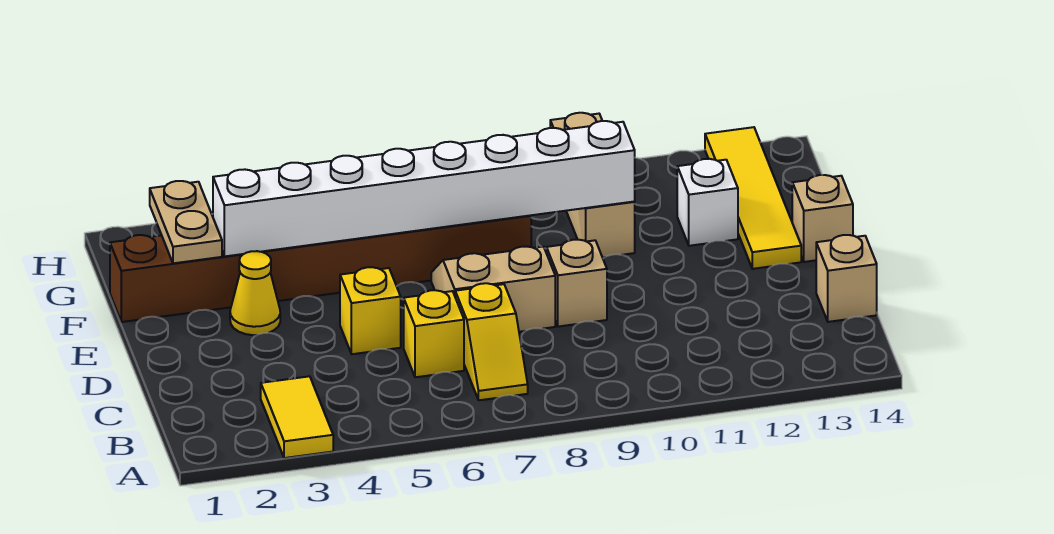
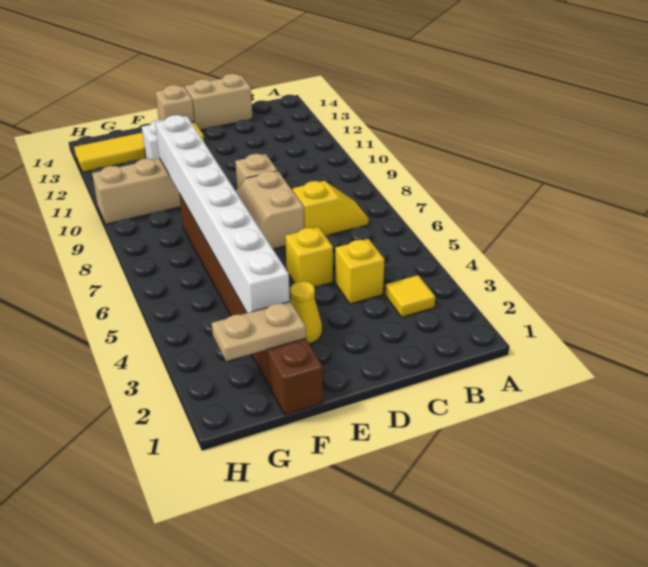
yellow 1x2 tile [261,376,333,458] -> yellow 1x1 tile [385,275,435,317]
yellow 1x1 brick [404,290,464,377] -> yellow 1x1 brick moved to [335,239,385,304]
tan 1x1 brick [816,235,877,322] -> tan 1x2 brick [185,74,253,130]

